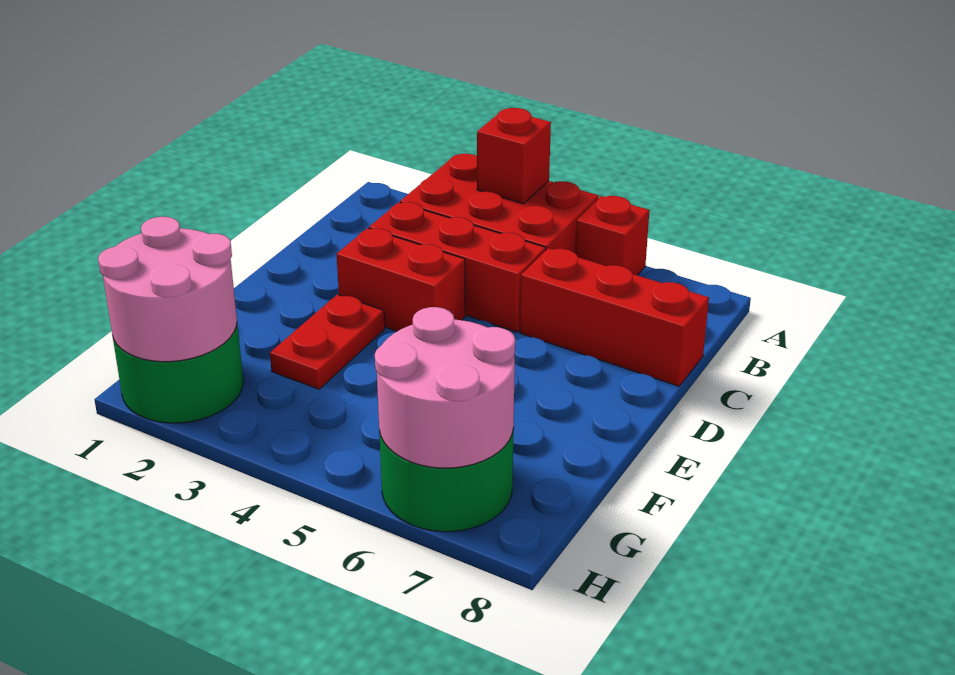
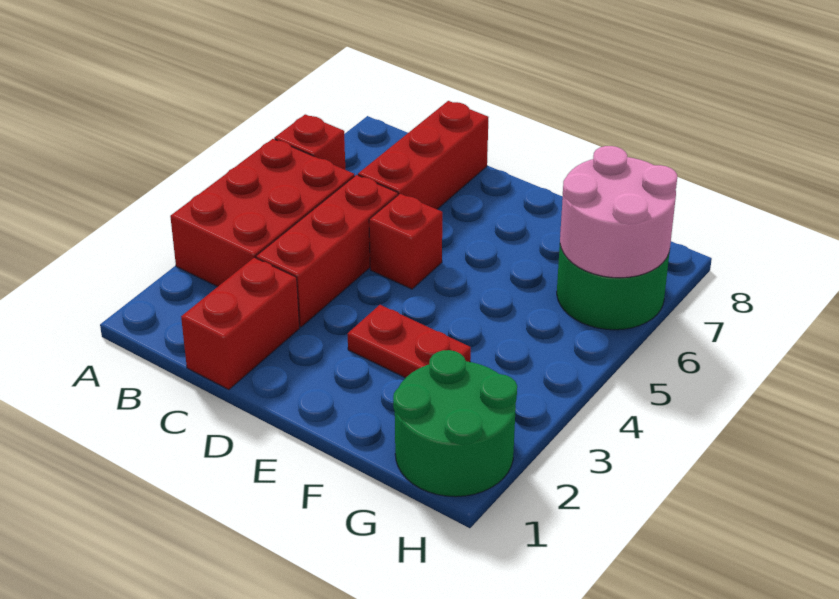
red 1x1 brick [477,108,551,204] -> red 1x1 brick moved to [369,194,442,289]
red 1x2 brick [337,228,465,331] -> red 1x2 brick moved to [181,257,299,390]
pink 2x2 round brick [98,217,237,362] -> none

